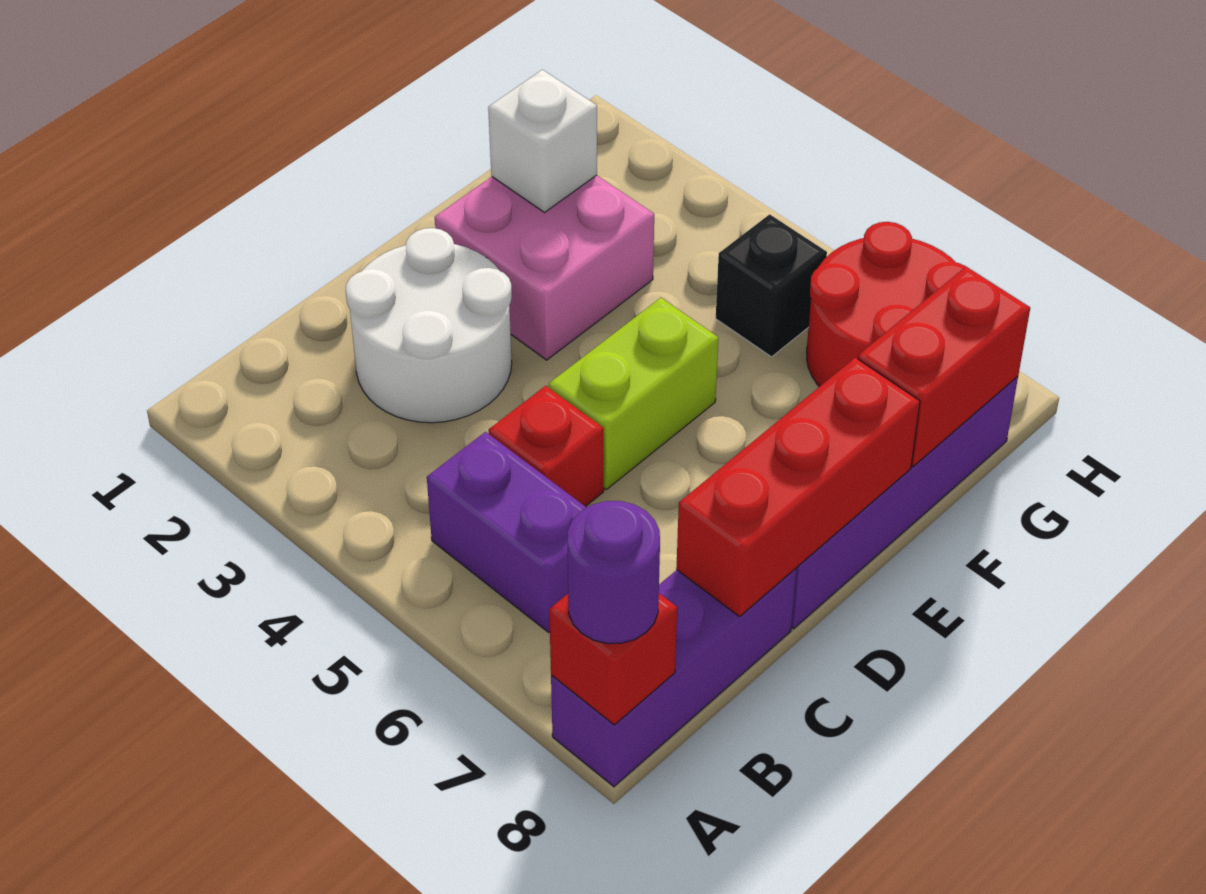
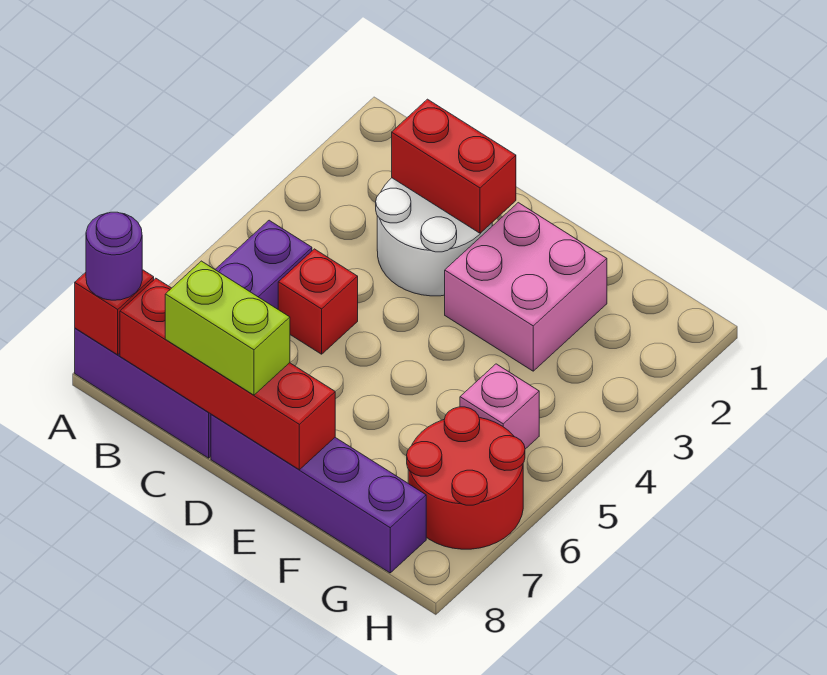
red 1x3 brick [676,358,920,617] -> red 1x4 brick [120,278,335,470]
lime 1x2 brick [549,298,719,489] -> lime 1x2 brick moved to [165,261,290,395]
white 1x1 brick [488,70,597,213] -> none
red 1x2 brick [858,267,1030,466] -> red 1x2 brick moved to [392,99,516,233]
black 1x1 brick [716,214,827,357] -> pink 1x1 brick [460,364,539,449]

